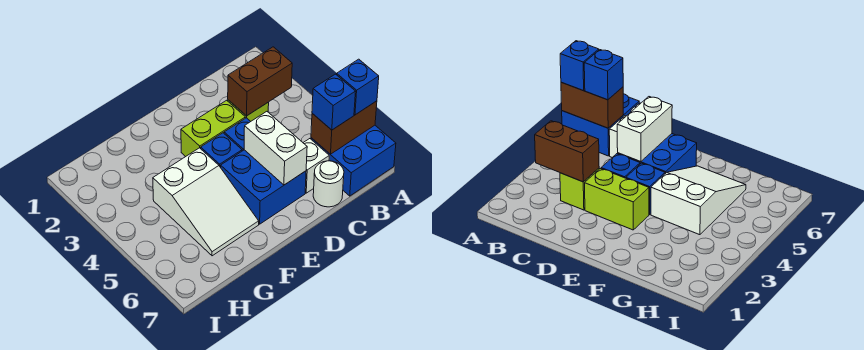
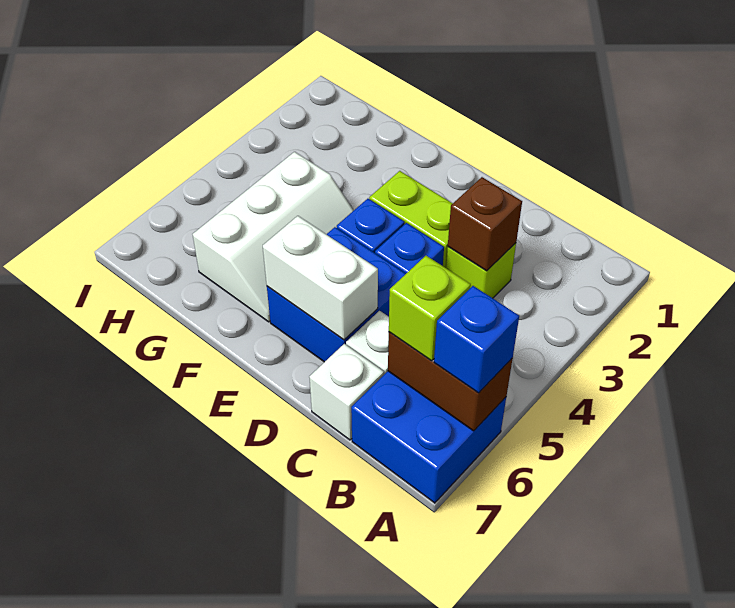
brown 1x2 brick [228,47,292,116] -> brown 1x1 brick [448,177,522,271]
blue 1x1 brick [312,74,356,130] -> lime 1x1 brick [389,256,471,361]
white 1x1 round brick [313,161,344,207] -> white 1x1 brick [309,344,384,440]
white 1x2 brick [244,112,307,185] -> white 1x2 brick turned to [263,216,378,340]
white 2x3 slope [153,148,259,256] -> white 2x3 slope turned to [193,152,354,322]

